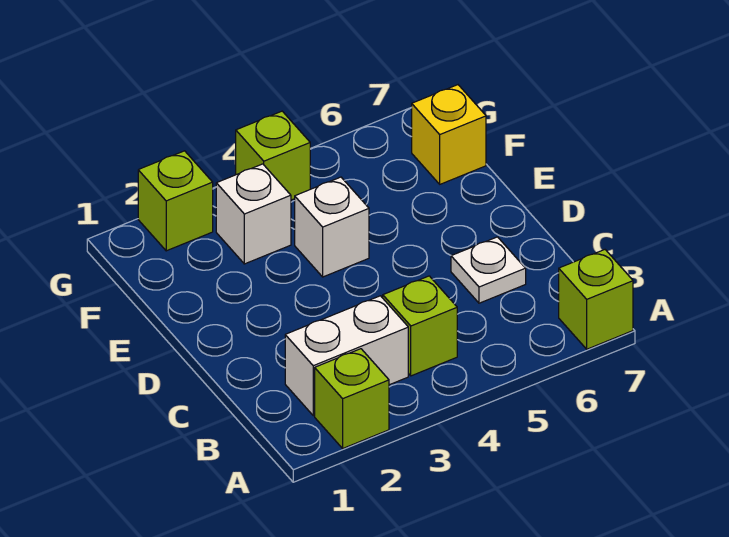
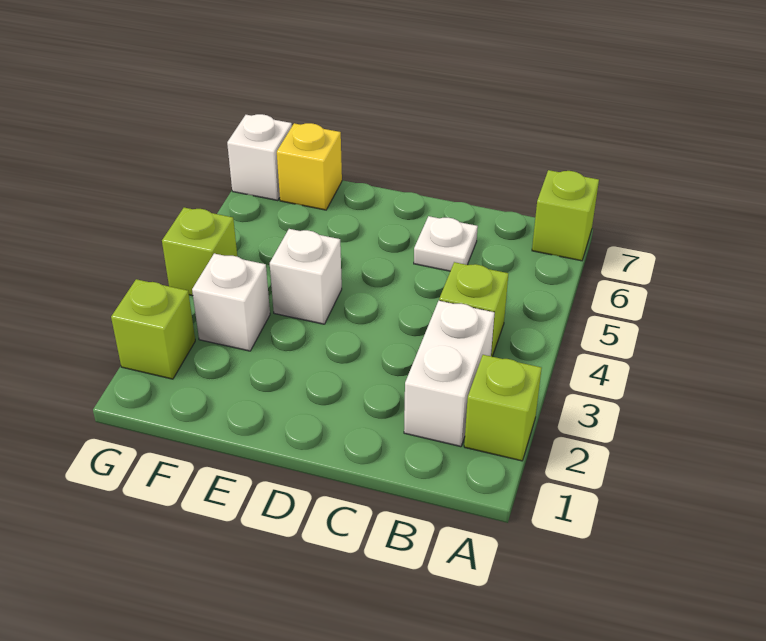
none -> white 1x1 brick [227,114,292,200]

